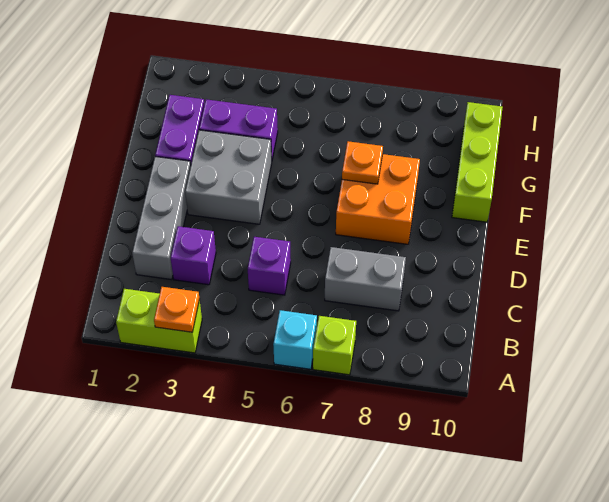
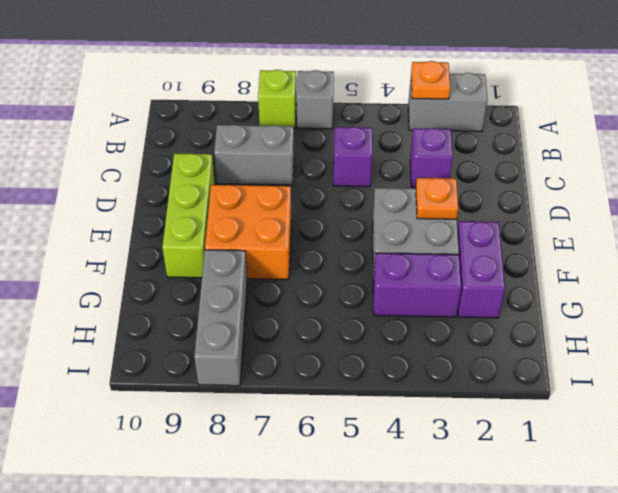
lime 1x2 brick [116,289,202,353] -> grey 1x2 brick [408,73,488,132]
cyan 1x1 brick [273,310,317,369] -> grey 1x1 brick [297,70,334,129]
grey 1x3 brick [132,157,191,280] -> grey 1x3 brick moved to [194,250,247,386]
orange 1x1 plate [342,141,383,184] -> orange 1x1 plate moved to [416,178,458,219]
lime 1x3 brick [452,102,503,222] -> lime 1x3 brick moved to [162,154,215,278]

